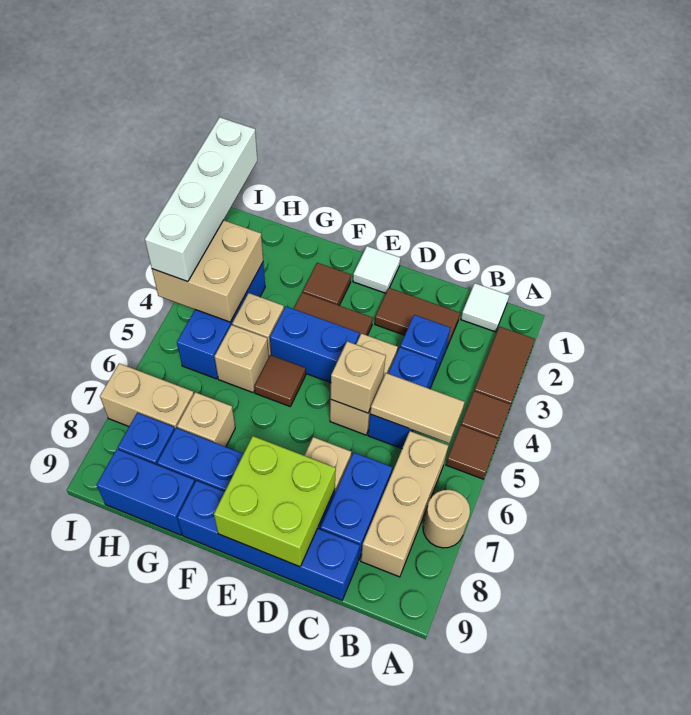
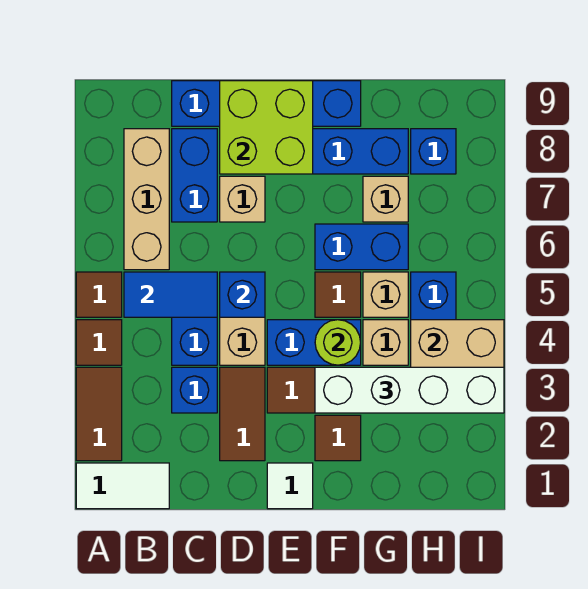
tan 1x1 round brick [423,490,470,548] -> none
white 1x1 tile [461,283,509,332] -> white 1x2 tile [76,463,169,509]
tan 1x2 tile [370,373,464,443] -> blue 1x2 tile [124,272,217,317]
brown 1x2 tile [375,288,460,349] -> brown 1x2 tile turned to [220,367,265,461]
tan 1x1 brick [330,341,386,413] -> blue 1x1 brick [220,272,265,317]
none -> lime 1x1 round brick [315,320,361,365]
blue 1x2 brick [97,449,195,535] -> blue 1x2 brick moved to [315,224,408,270]
tan 1x2 brick [100,363,194,429] -> none
white 1x4 brick [145,117,257,282] -> white 1x4 brick turned to [315,367,504,413]

